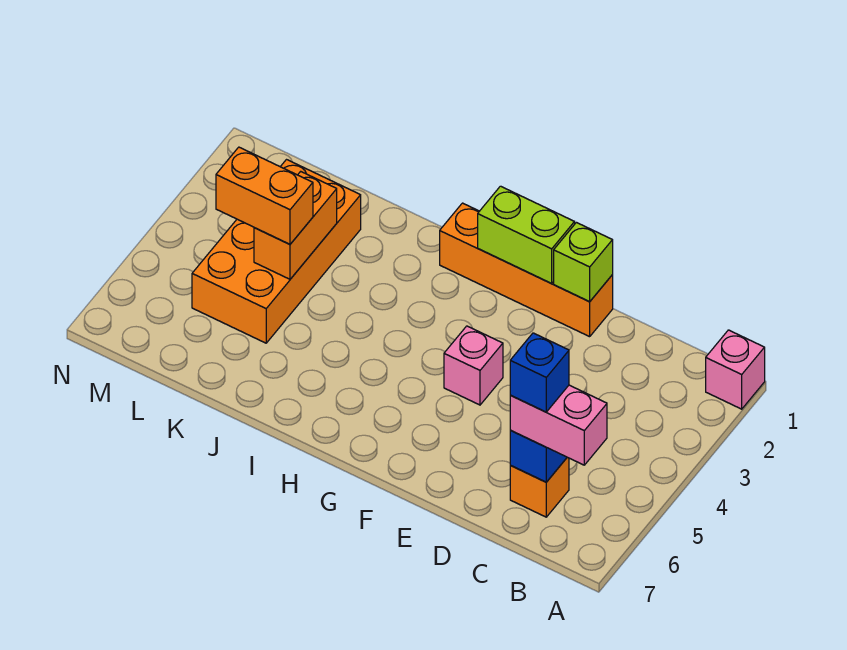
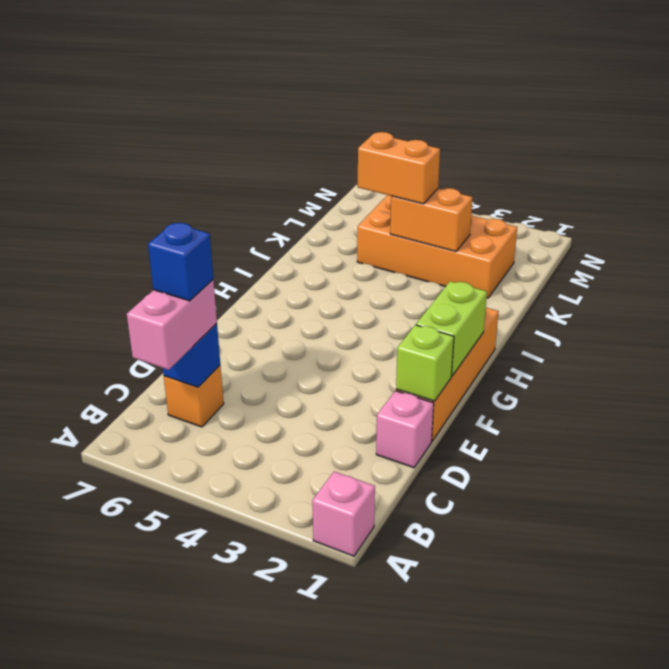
pink 1x1 brick [444,326,503,405] -> pink 1x1 brick moved to [376,391,434,468]
orange 1x2 brick [216,147,313,244] -> orange 1x2 brick turned to [358,132,440,204]

